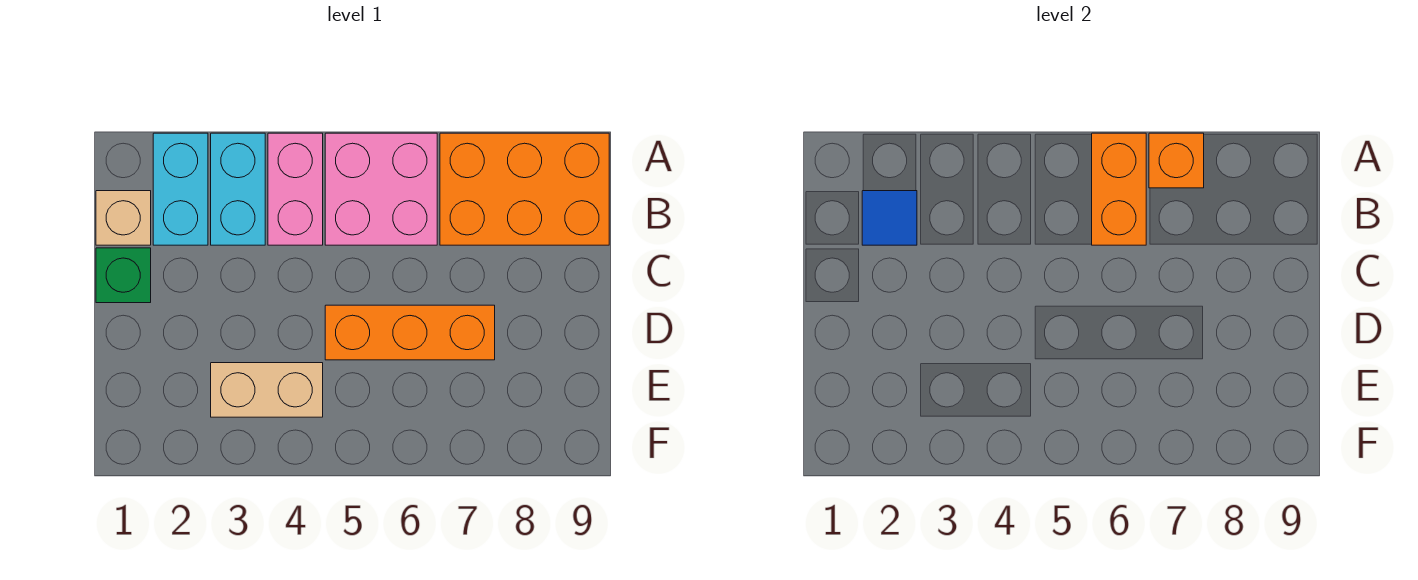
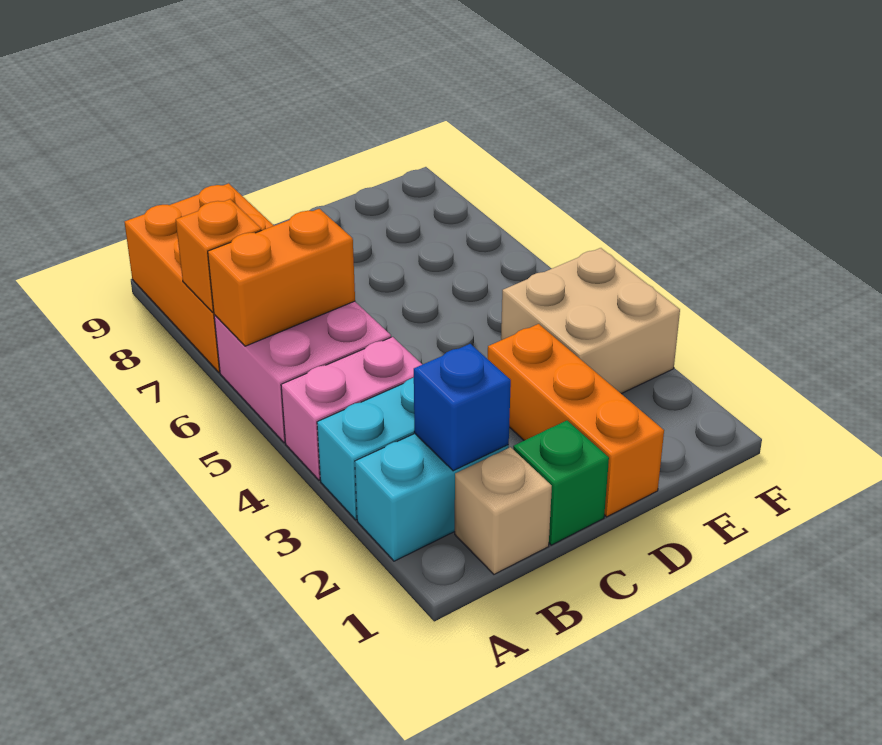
blue 1x1 tile [862,191,917,245] -> blue 1x1 brick [414,344,511,471]
orange 1x3 brick [325,305,495,360] -> orange 1x3 brick moved to [488,324,664,517]
tan 1x2 brick [211,363,323,417] -> tan 2x2 brick [501,248,680,394]

